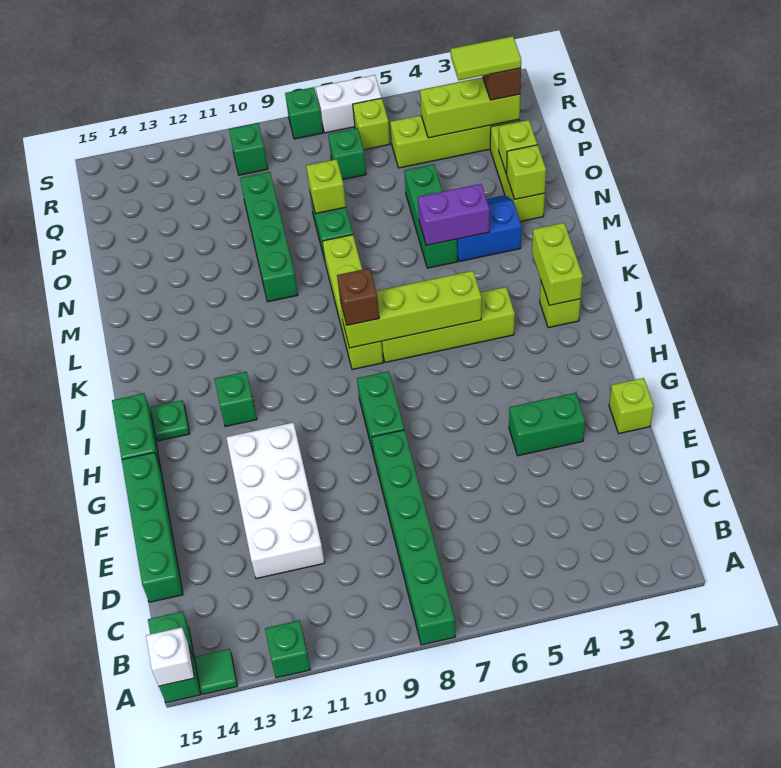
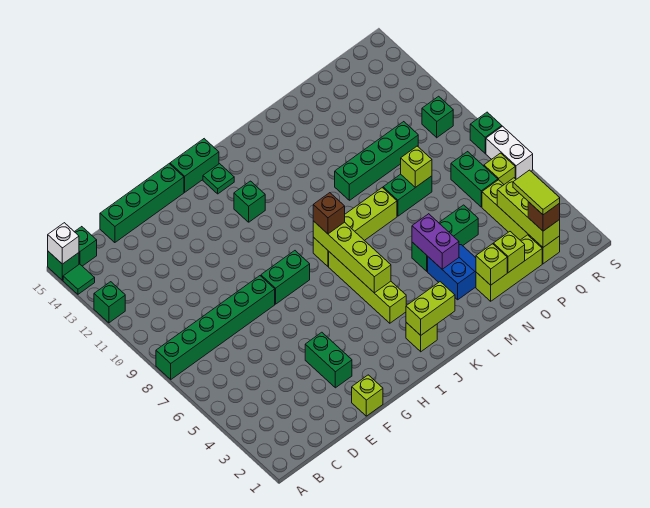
white 2x4 brick [226,423,325,579] -> none
green 1x1 brick [328,128,366,180] -> green 1x2 brick [451,152,498,207]

